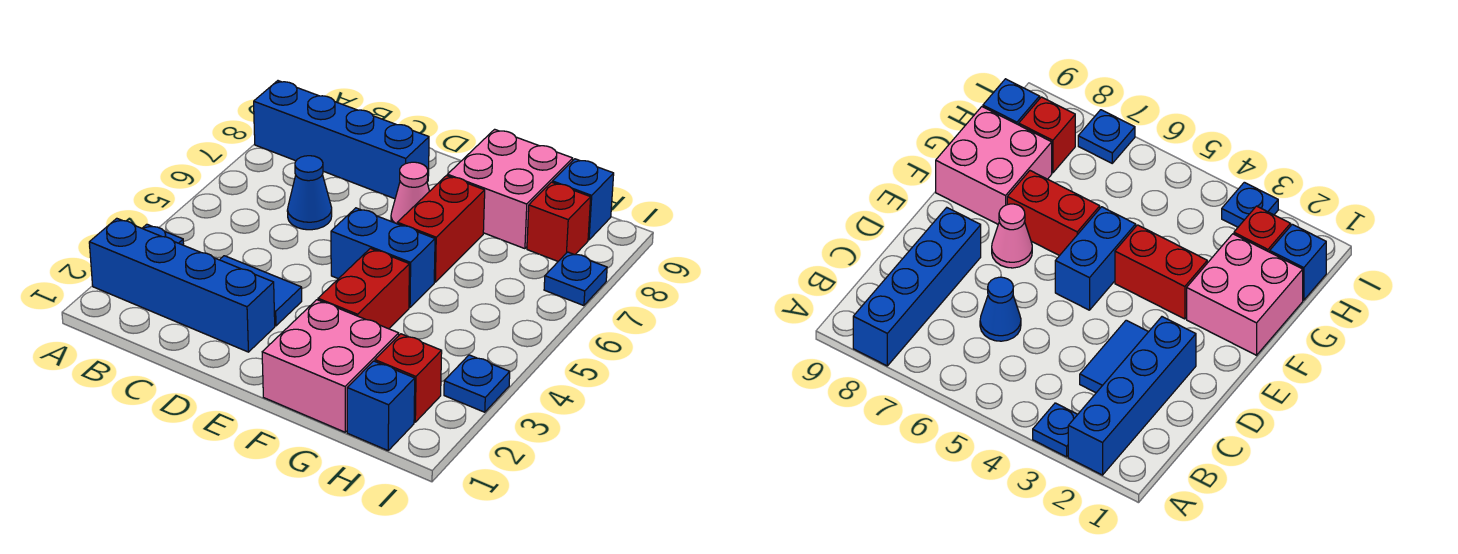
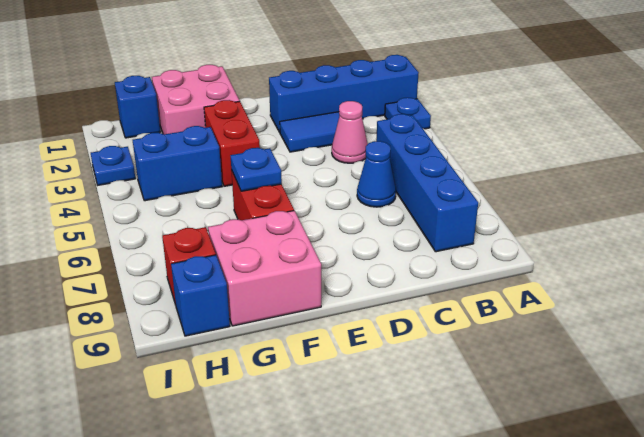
blue 1x4 brick [254,81,429,199] -> blue 1x4 brick turned to [376,114,478,252]
blue 1x2 brick [331,208,435,307] -> blue 1x2 brick moved to [133,126,222,201]
pink 1x1 cone [391,162,429,224] -> pink 1x1 cone moved to [332,101,368,163]
red 1x1 brick [375,334,442,422] -> none
blue 1x1 plate [544,252,607,306] -> blue 1x1 plate moved to [230,148,282,191]

